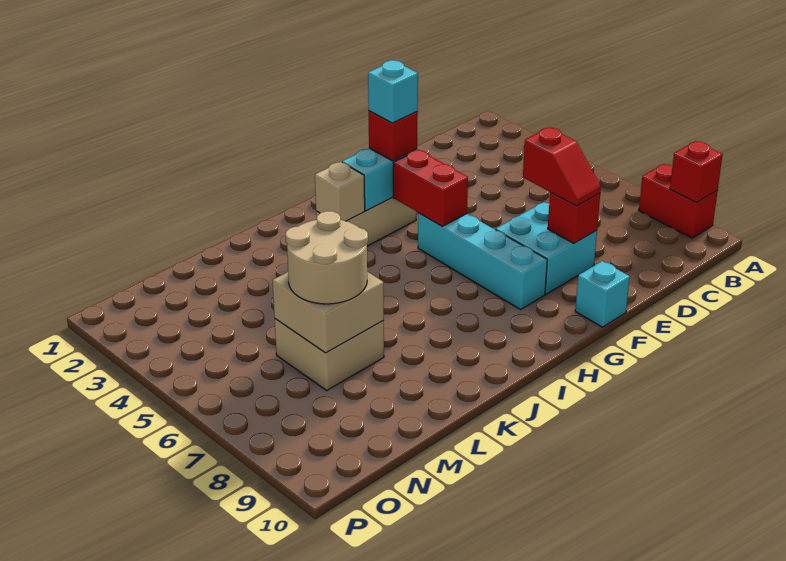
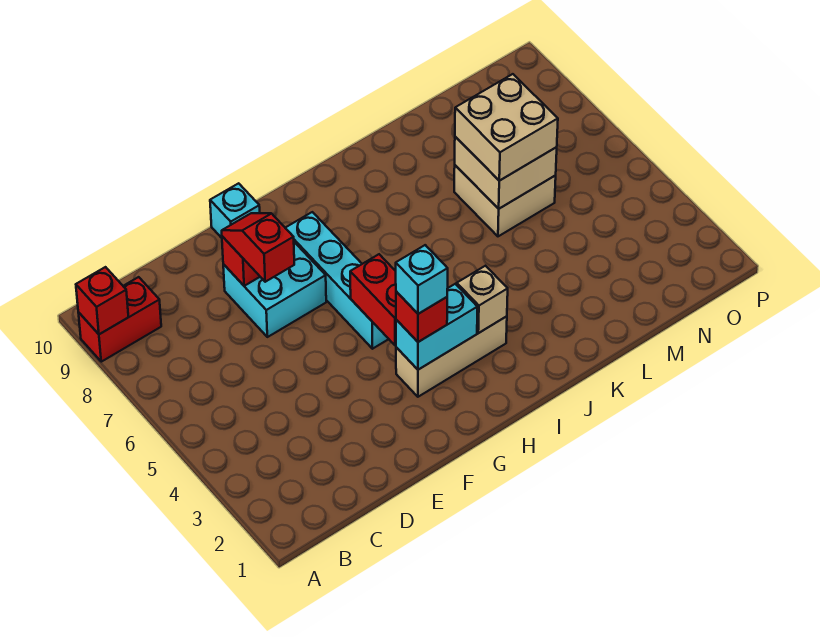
red 1x2 brick [639,164,718,238] -> red 1x2 brick turned to [78,277,161,362]
tan 2x2 round brick [286,211,368,304] -> tan 2x2 brick [455,74,558,181]

